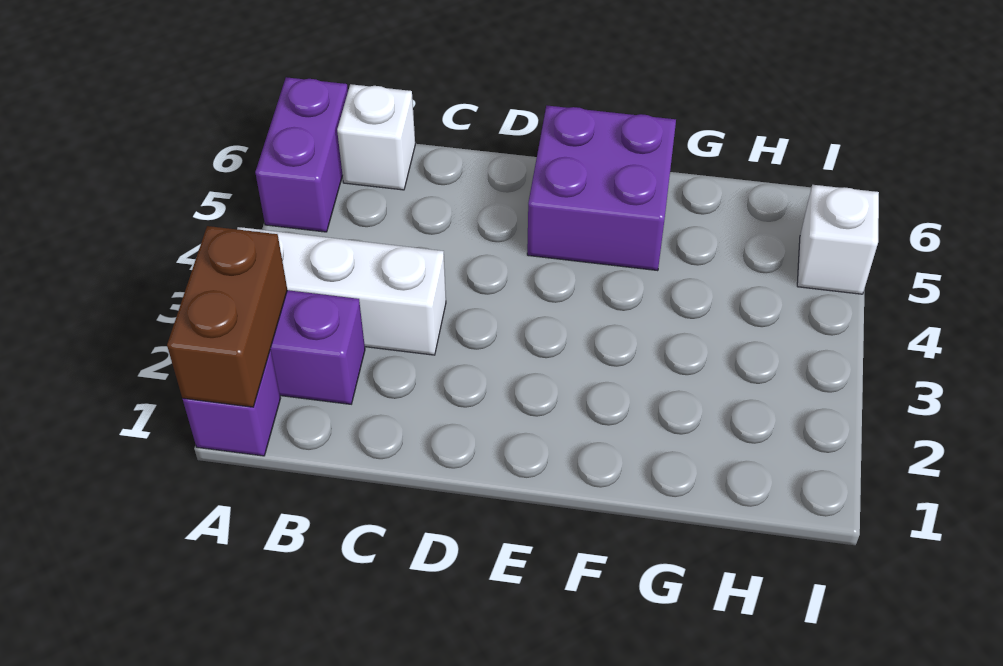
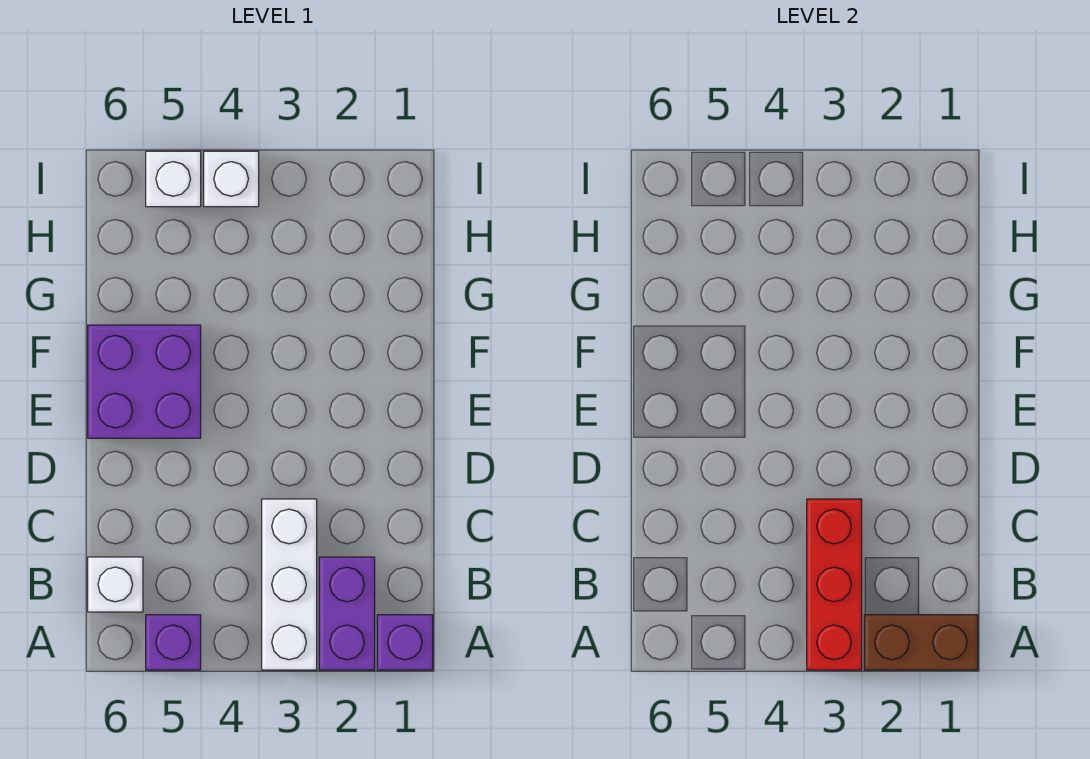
none -> red 1x3 brick [807,499,862,670]
purple 1x2 brick [255,77,348,232] -> purple 1x1 brick [146,615,201,670]
none -> white 1x1 brick [204,151,259,207]

